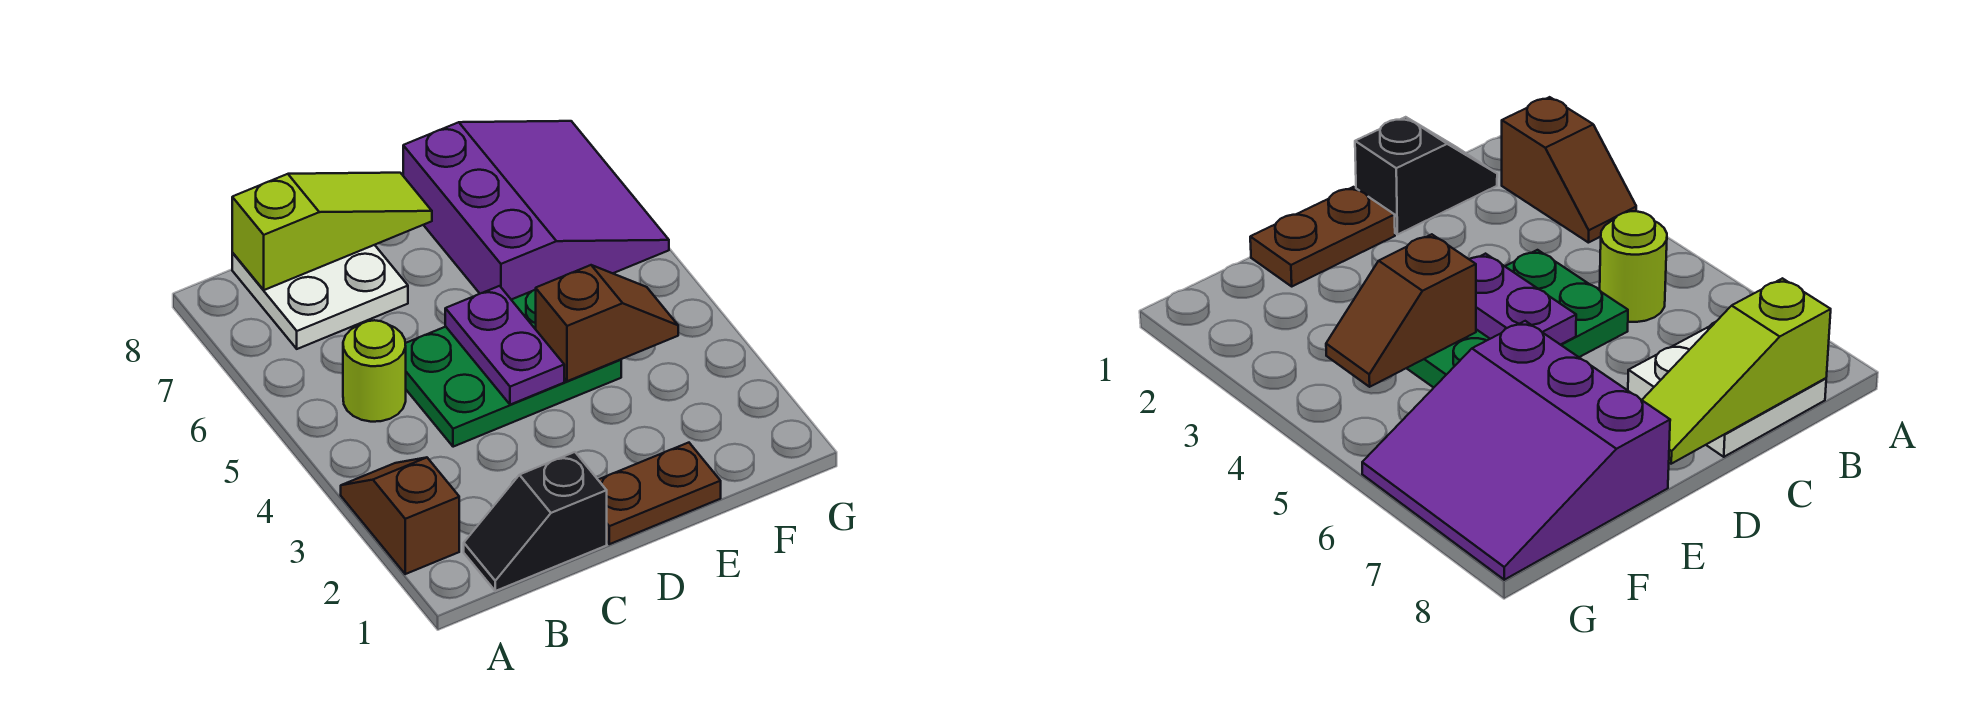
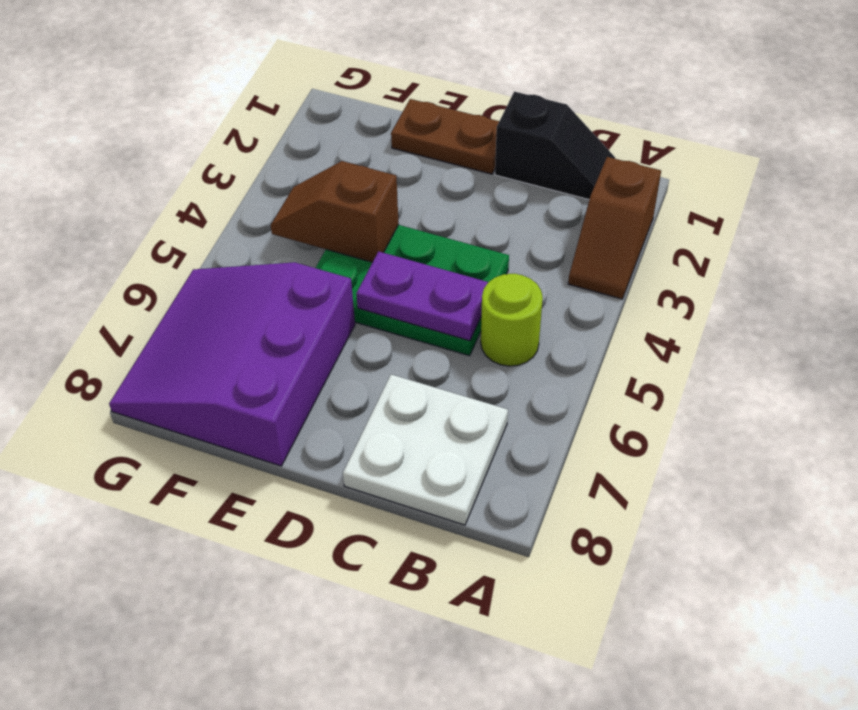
lime 1x3 slope [232,173,432,290] -> none
purple 1x2 plate [445,286,564,405] -> purple 1x2 plate turned to [356,251,488,341]

